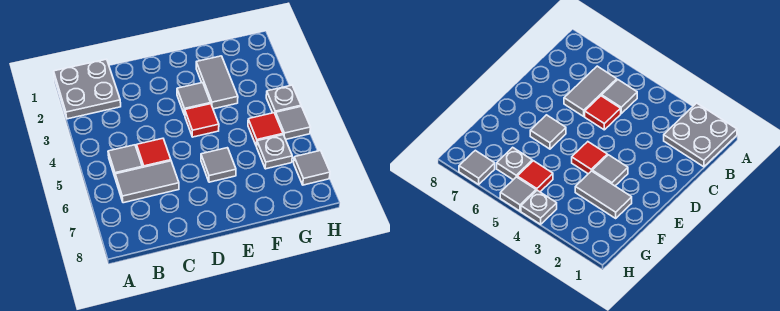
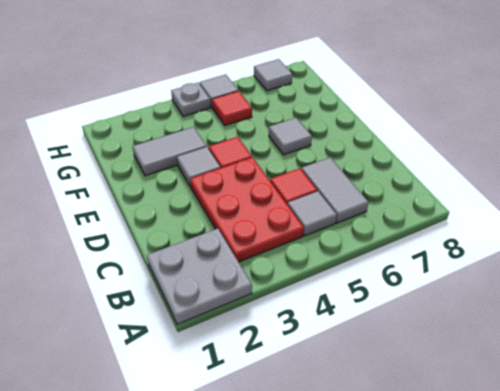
none -> red 2x3 plate [190,157,304,262]
grey 1x1 plate [257,135,292,169] -> none

